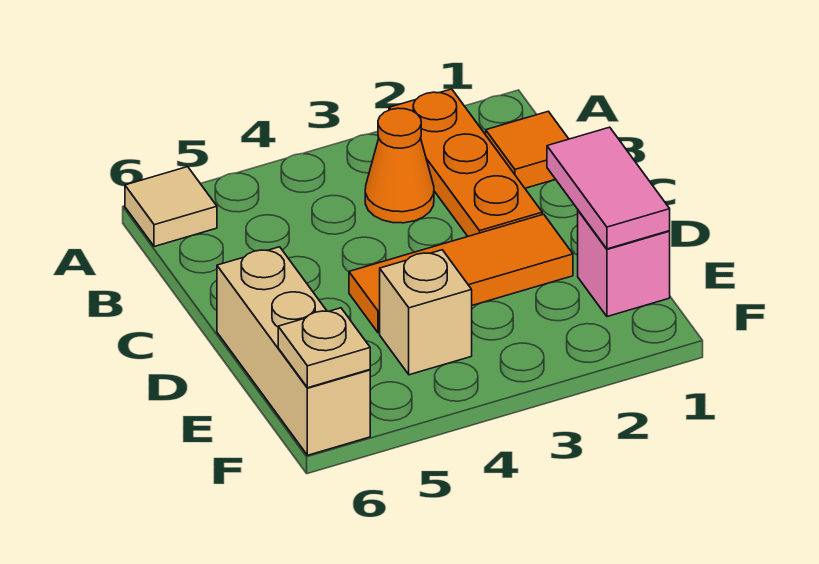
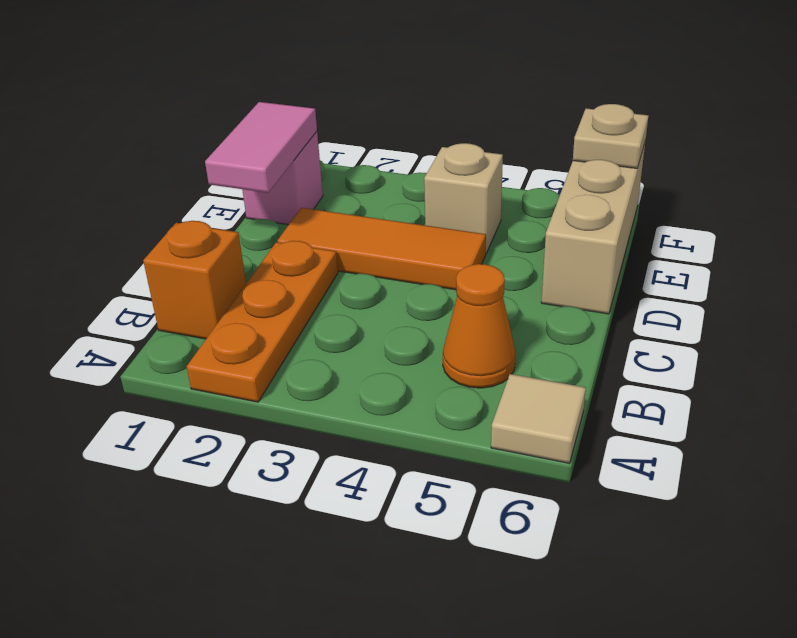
orange 1x1 tile [486,111,568,188] -> orange 1x1 brick [143,221,246,339]
orange 1x1 cone [365,108,434,223] -> orange 1x1 cone moved to [443,264,515,388]

